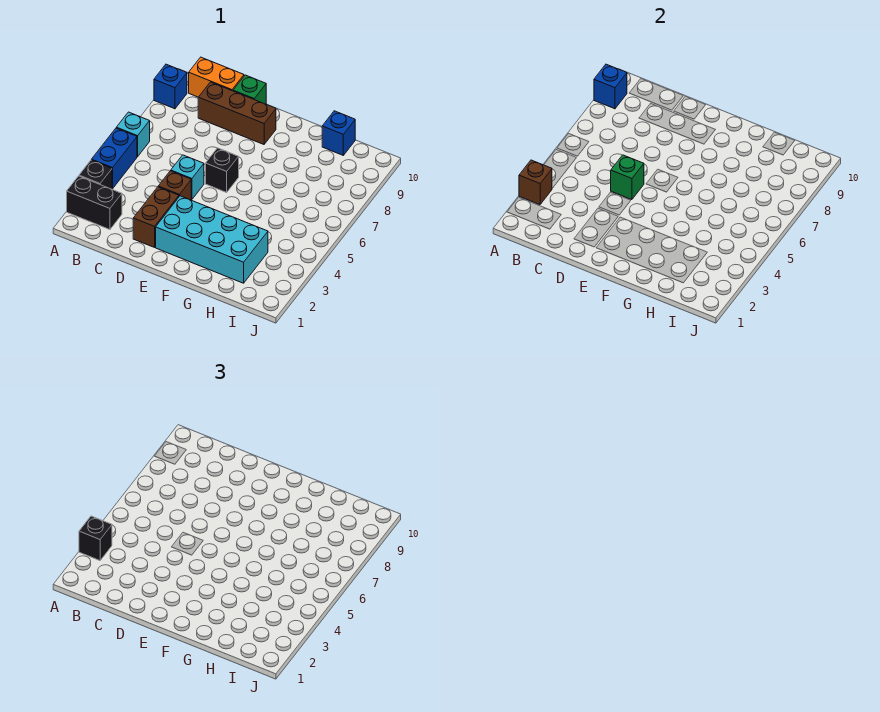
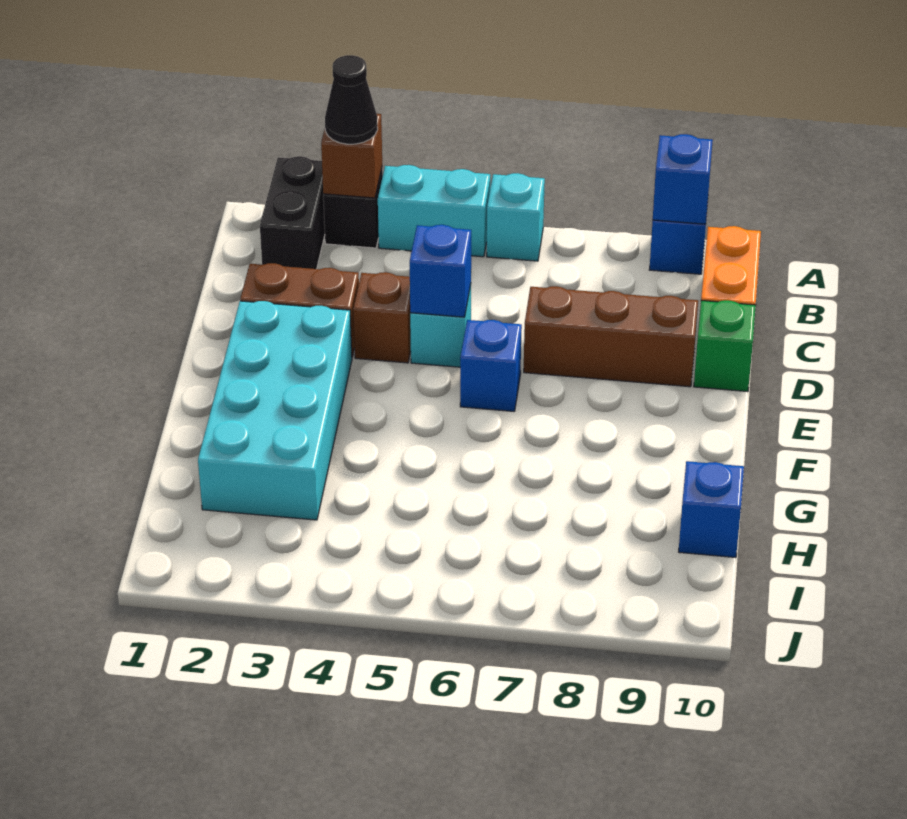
black 1x1 brick [79,516,112,561] -> black 1x1 cone [325,55,378,144]
blue 1x2 brick [92,128,137,189] -> cyan 1x2 brick [378,165,490,257]
brown 1x3 brick [198,82,276,144] -> brown 1x3 brick turned to [524,286,698,387]
green 1x1 brick [611,155,644,200] -> blue 1x1 brick [410,225,471,317]
black 1x1 brick [206,148,239,192] -> blue 1x1 brick [460,320,522,411]

